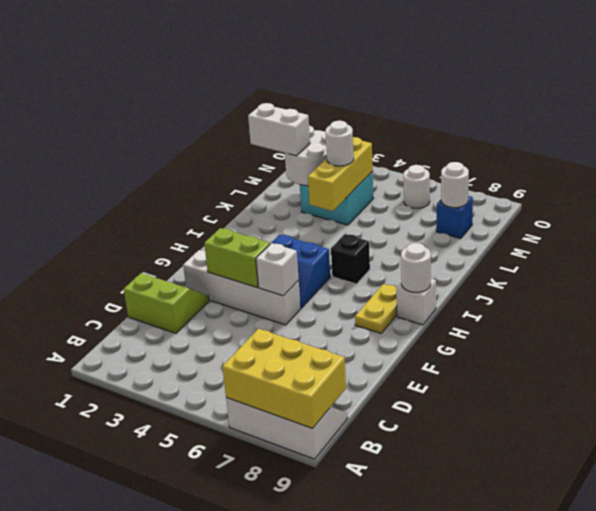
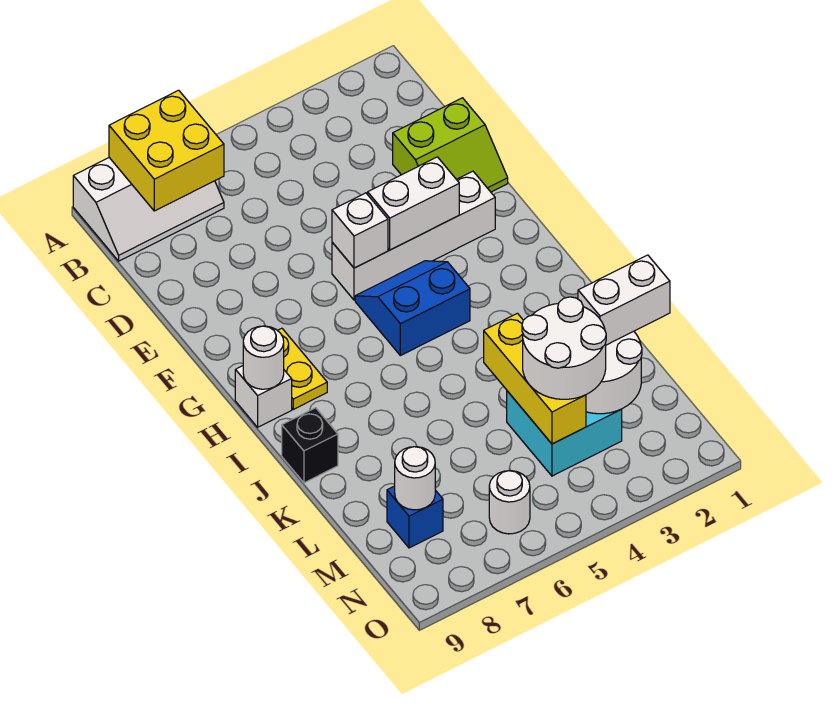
yellow 2x3 brick [222,329,346,429] -> yellow 2x2 brick [109,90,224,211]
lime 1x2 brick [204,228,270,287] -> white 1x2 brick [368,157,459,250]
black 1x1 brick [331,234,370,284] -> black 1x1 brick moved to [282,408,338,483]
white 1x1 round brick [326,121,354,166] -> white 2x2 round brick [522,297,606,399]

